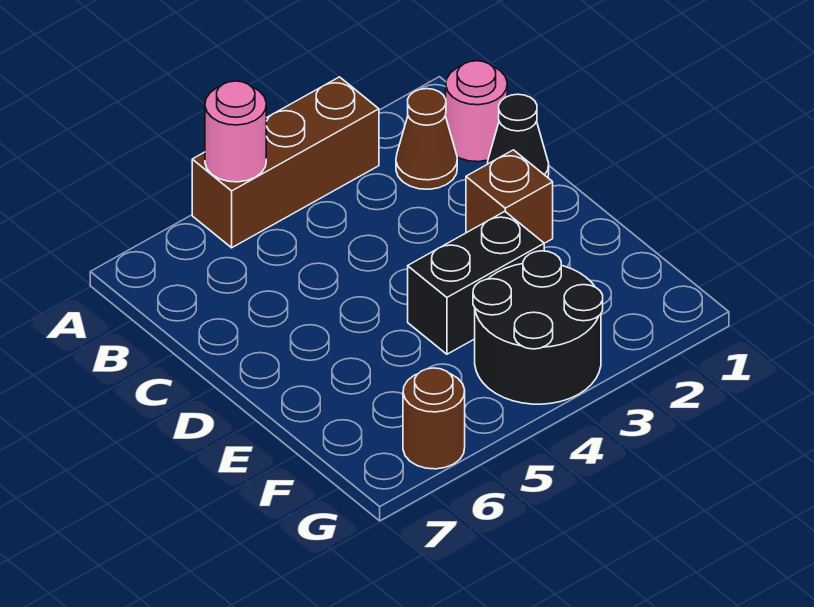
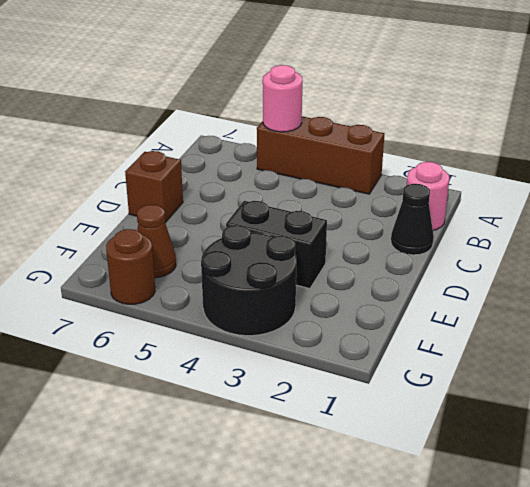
brown 1x1 cone [396,89,457,189] -> brown 1x1 cone moved to [137,205,176,278]
brown 1x1 brick [466,150,553,243] -> brown 1x1 brick moved to [125,151,183,223]

